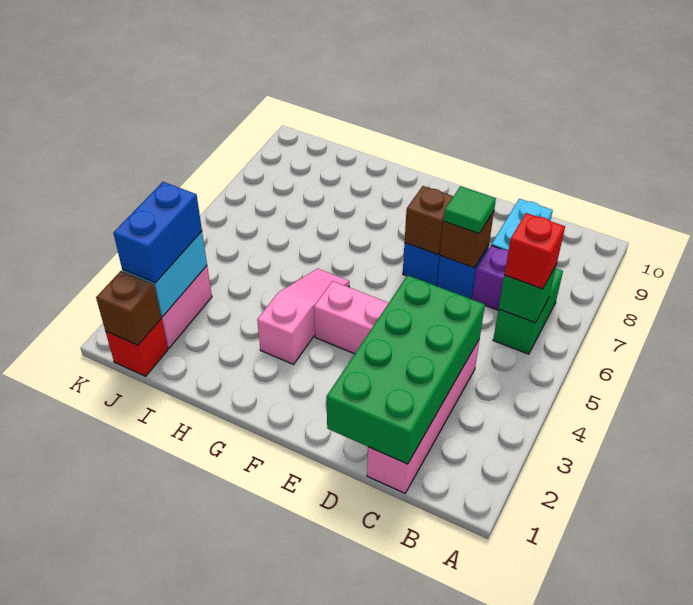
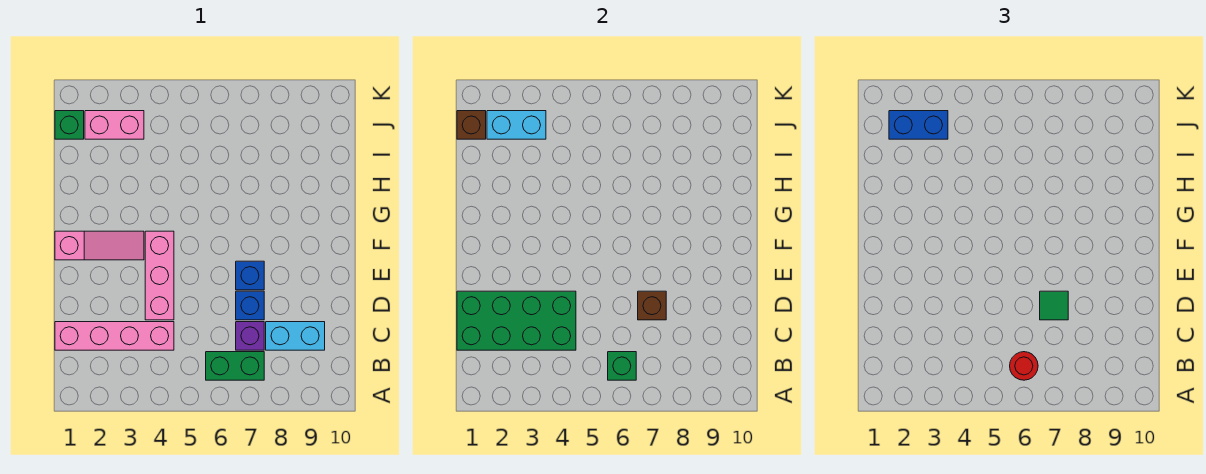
red 1x1 brick [504,213,565,289] -> red 1x1 round brick [1010,352,1038,380]
brown 1x1 brick [405,186,453,255] -> none
pink 1x3 slope [257,269,349,364] -> pink 1x3 slope moved to [55,231,144,260]
red 1x1 brick [106,319,168,376] -> green 1x1 brick [55,111,84,139]

